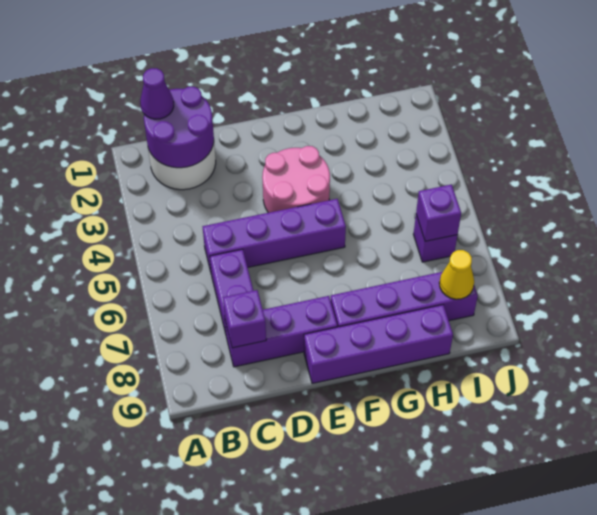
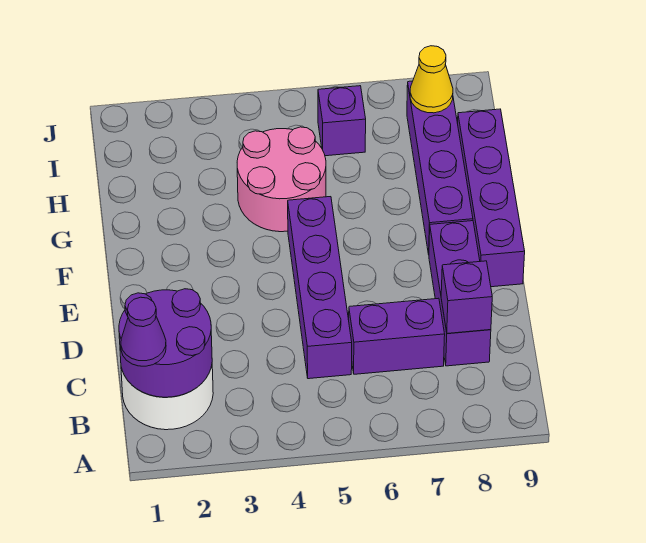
pink 2x2 round brick [262,146,330,213] -> pink 2x2 round brick moved to [237,127,326,232]
purple 1x1 brick [416,185,461,241] -> none

